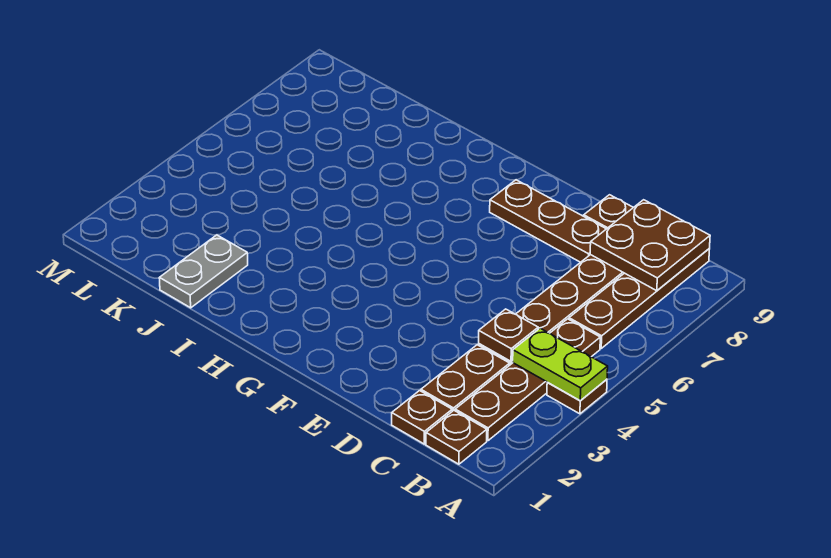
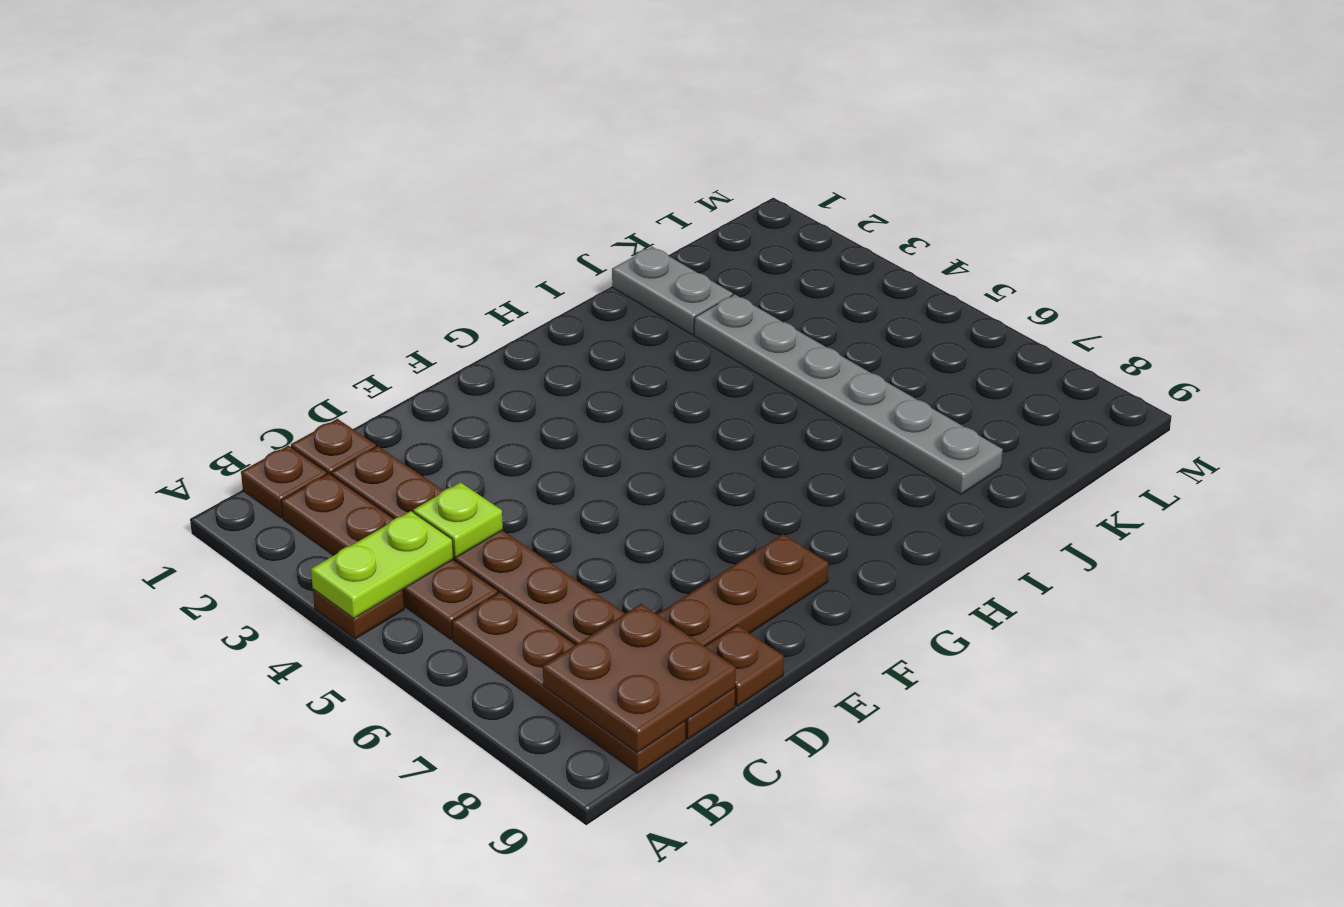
brown 1x1 plate [479,309,538,361] -> lime 1x1 plate [413,483,503,558]
none -> grey 1x6 plate [694,294,1003,494]

